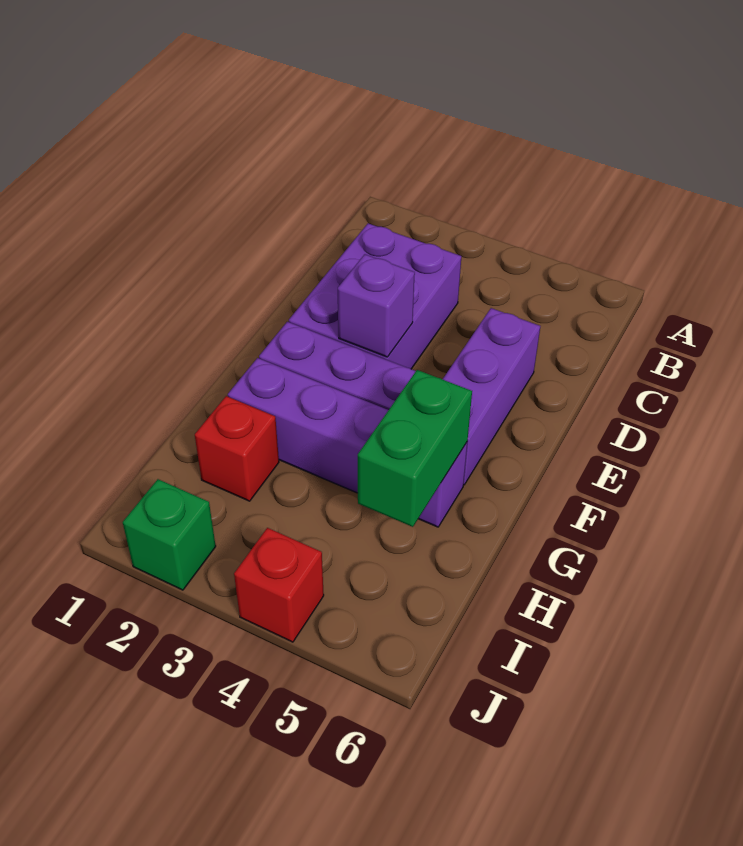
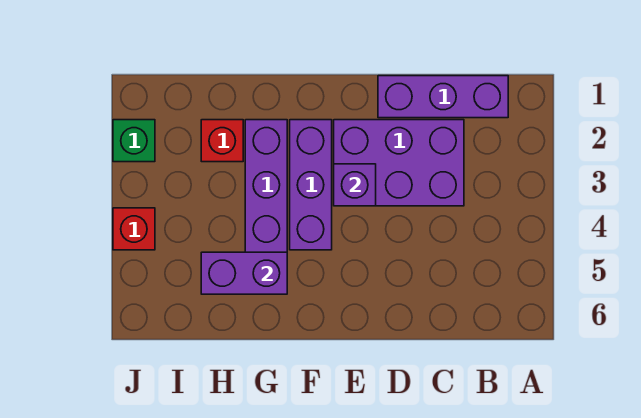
purple 1x3 brick [443,308,540,485] -> purple 1x3 brick moved to [378,76,508,118]
green 1x2 brick [358,370,472,527] -> purple 1x2 brick [201,252,287,294]

